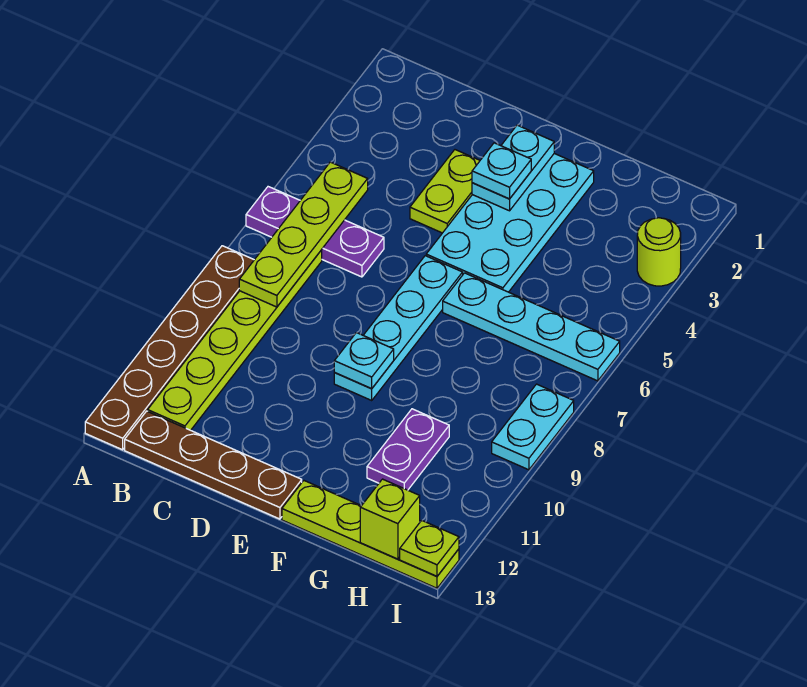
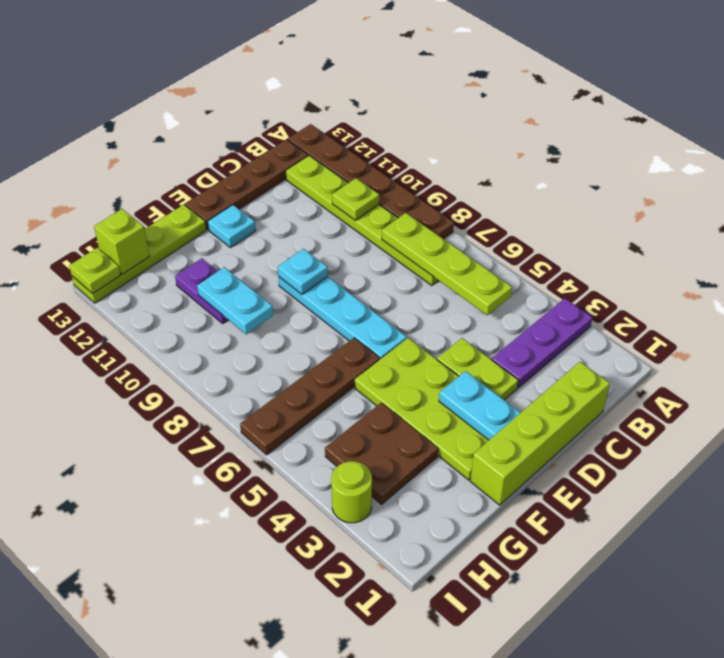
purple 1x3 plate [246,187,384,277] -> purple 1x3 plate moved to [492,298,592,388]
none -> lime 1x1 plate [332,178,379,220]
none -> lime 1x4 brick [470,362,610,505]
cyan 2x4 plate [426,154,594,292] -> lime 2x4 plate [355,338,489,480]
cyan 1x1 plate [472,143,531,199] -> cyan 1x1 plate moved to [208,205,256,248]
cyan 1x4 plate [443,273,620,381] -> brown 1x4 plate [240,338,380,455]
none -> brown 2x2 plate [325,403,438,504]
cyan 1x2 plate [492,384,574,470] -> cyan 1x2 plate moved to [197,267,273,334]

